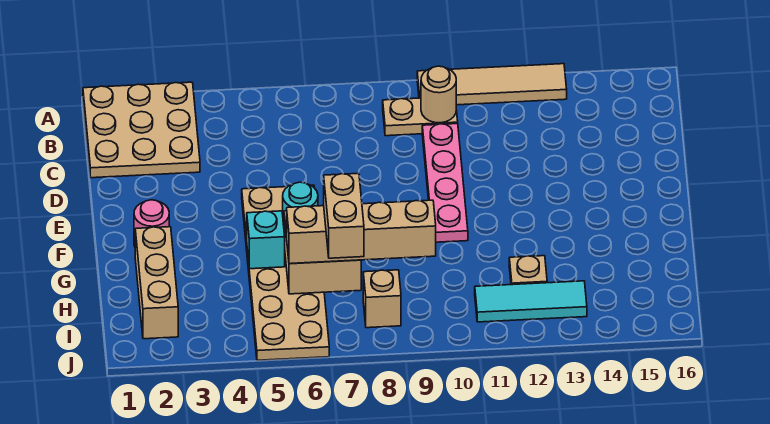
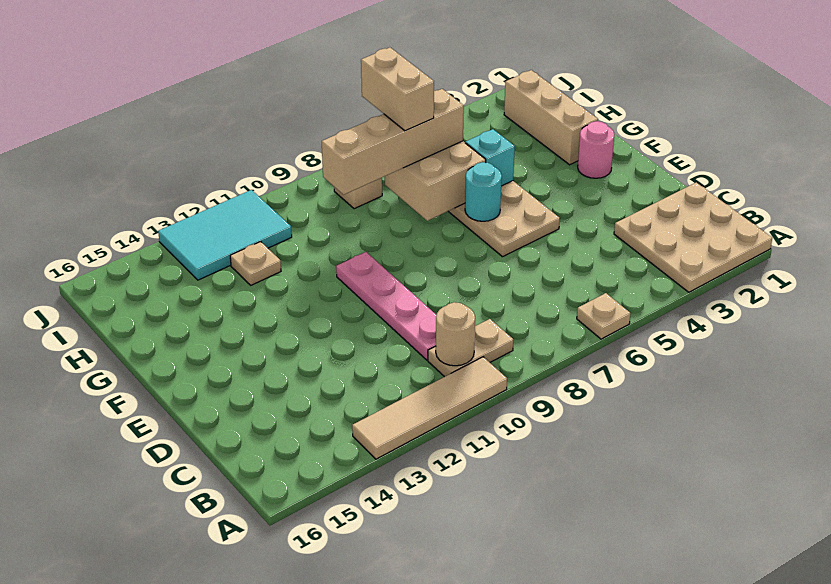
none -> tan 1x1 plate [577,293,630,339]
cyan 1x3 tile [475,281,587,322] -> cyan 2x3 tile [158,190,292,280]

